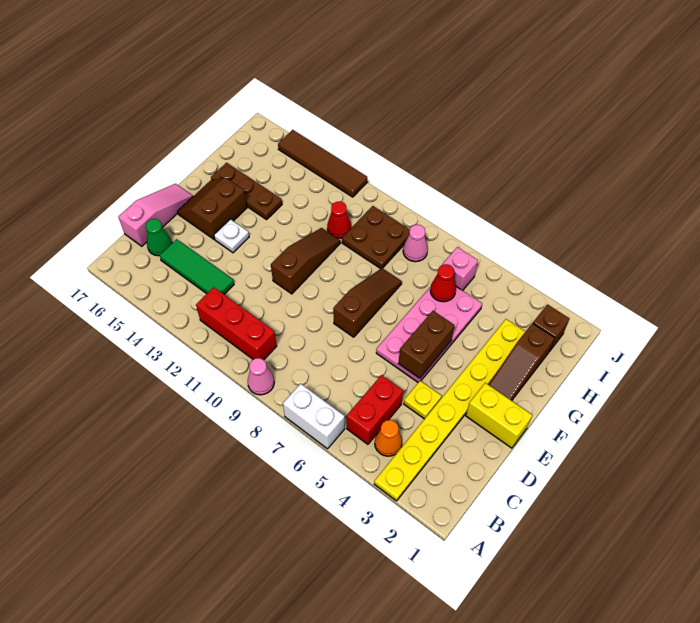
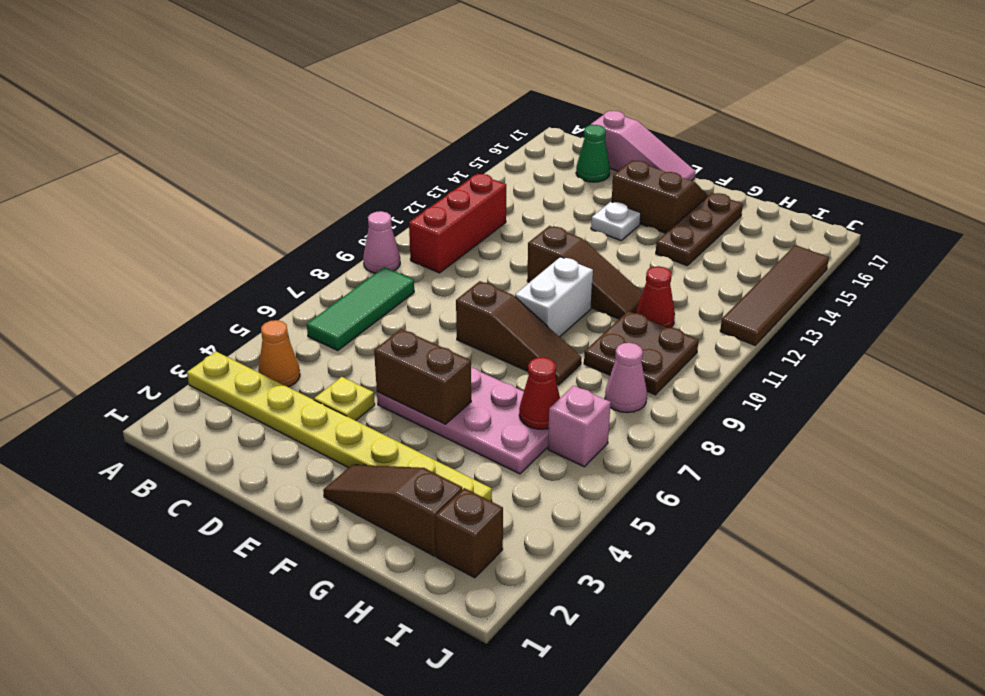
white 1x2 brick [283,384,345,449] -> white 1x2 brick moved to [515,257,593,337]
red 1x2 brick [347,375,403,444] -> none
green 1x3 tile [159,239,234,294] -> green 1x3 tile moved to [307,267,414,350]
yellow 1x2 brick [466,383,532,448] -> none

